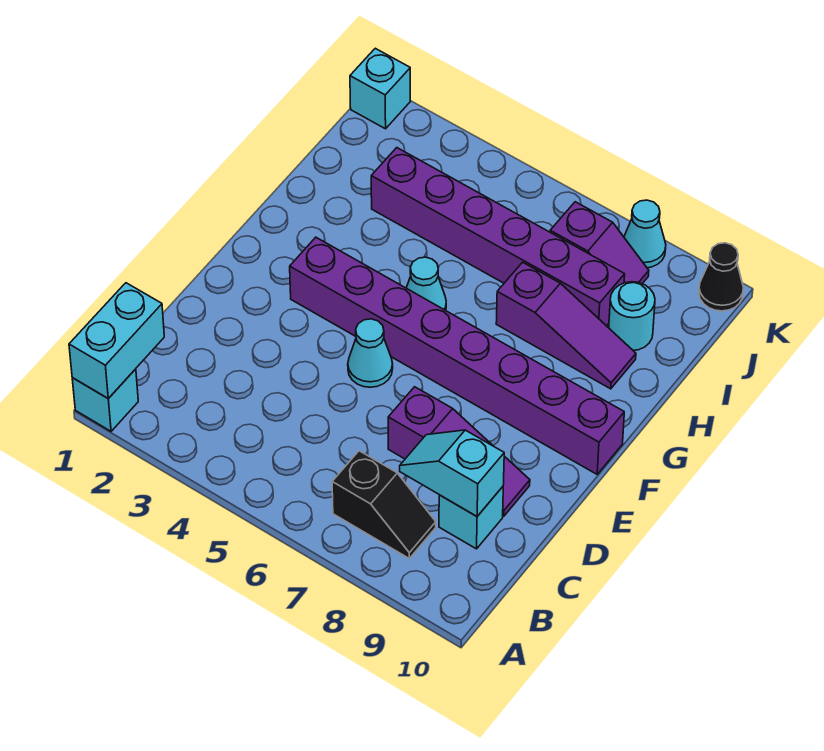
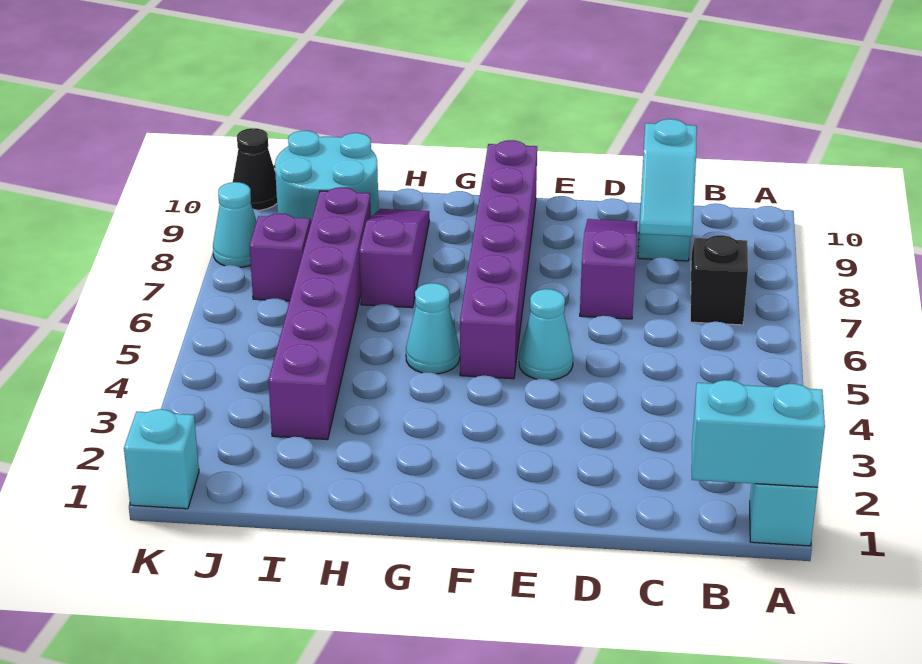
purple 1x8 brick [290,237,624,474] -> purple 1x6 brick [460,140,537,379]
cyan 1x1 round brick [609,282,655,351] -> cyan 2x2 round brick [275,131,379,221]

